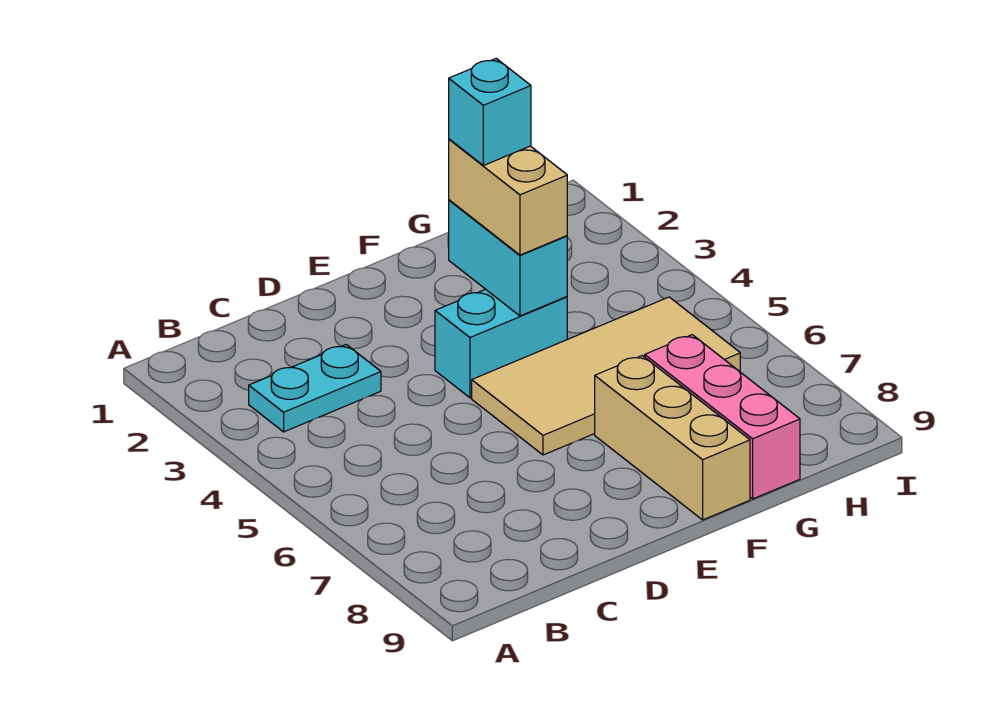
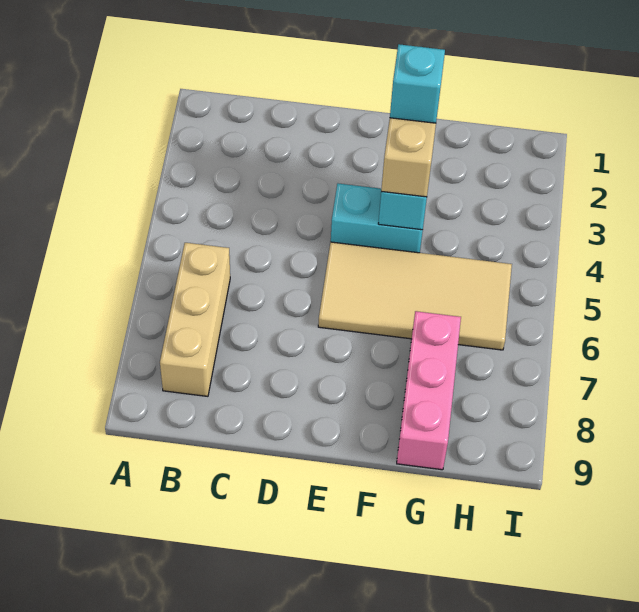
cyan 1x2 plate [249,345,381,432] -> none
tan 1x3 brick [595,356,750,520] -> tan 1x3 brick moved to [160,243,230,396]

